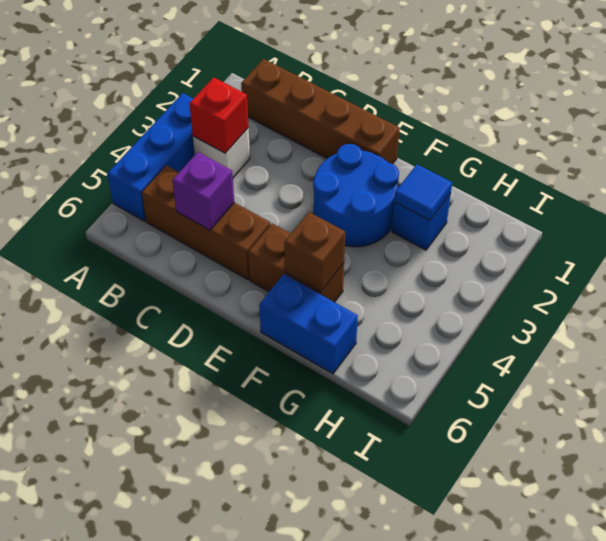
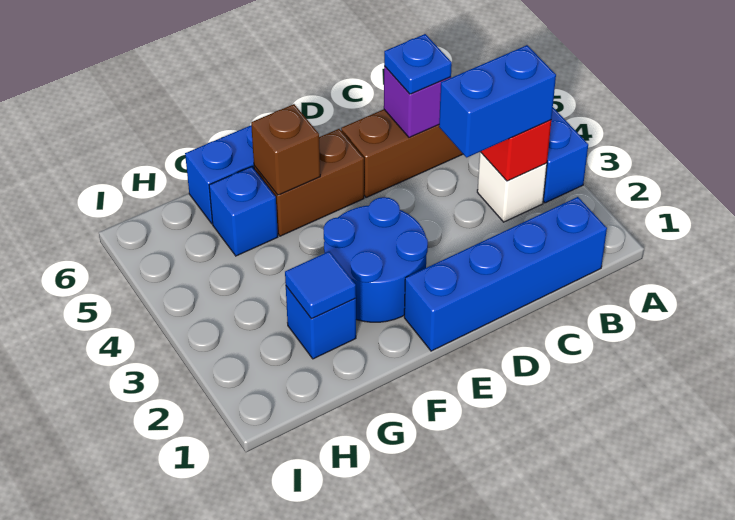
brown 1x4 brick [241,59,400,164] -> blue 1x4 brick [404,197,607,351]
none -> blue 1x2 brick [439,45,556,157]
none -> blue 1x1 plate [384,34,452,94]
none -> blue 1x1 brick [209,166,278,256]

